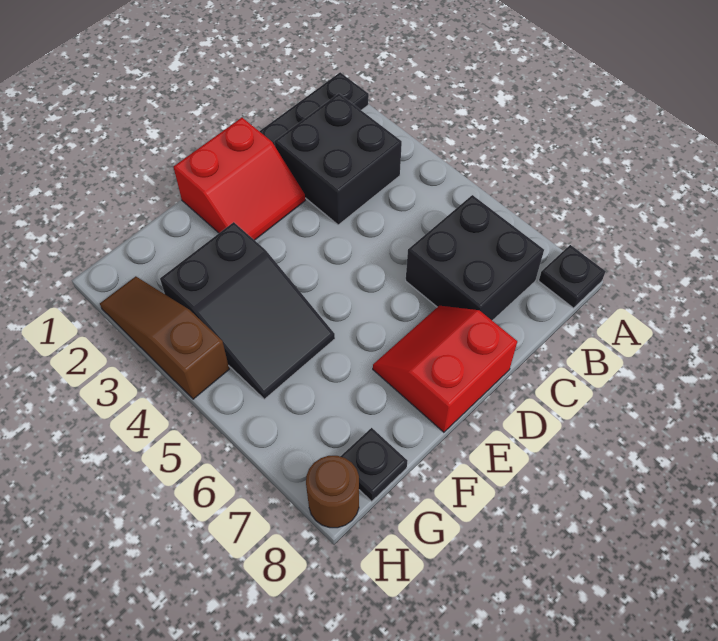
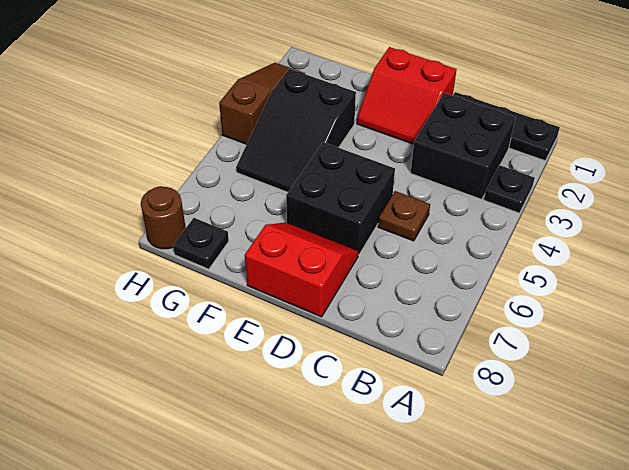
black 1x1 plate [539,245,606,308] -> black 1x1 plate moved to [484,165,535,213]
black 2x2 brick [406,195,544,321] -> black 2x2 brick moved to [286,142,395,255]
none -> brown 1x1 plate [378,191,430,241]

